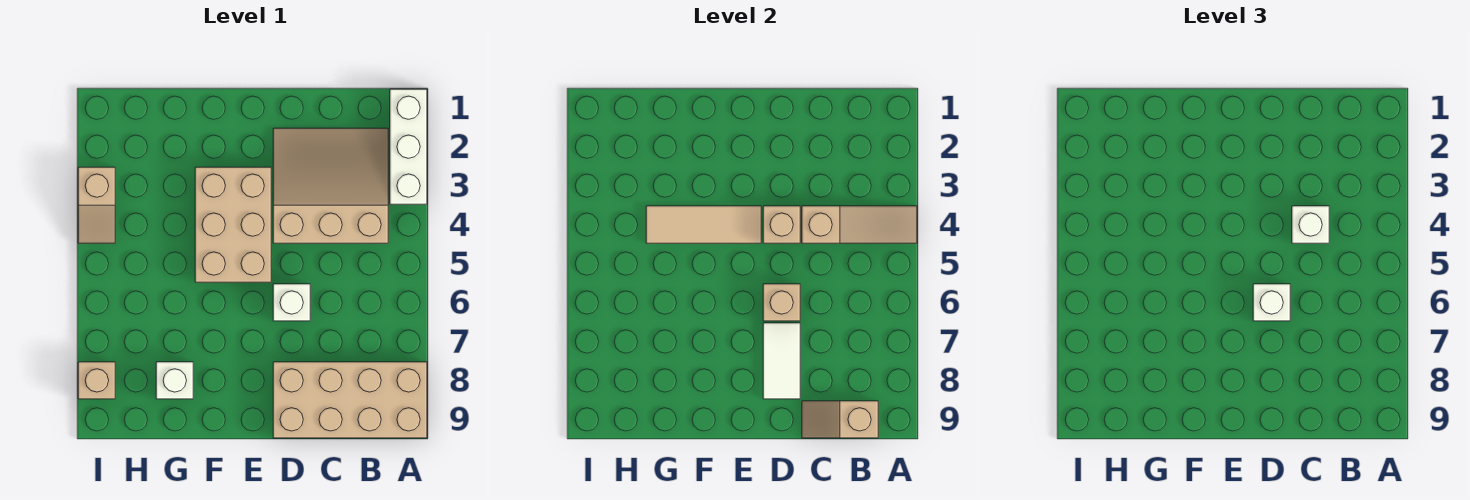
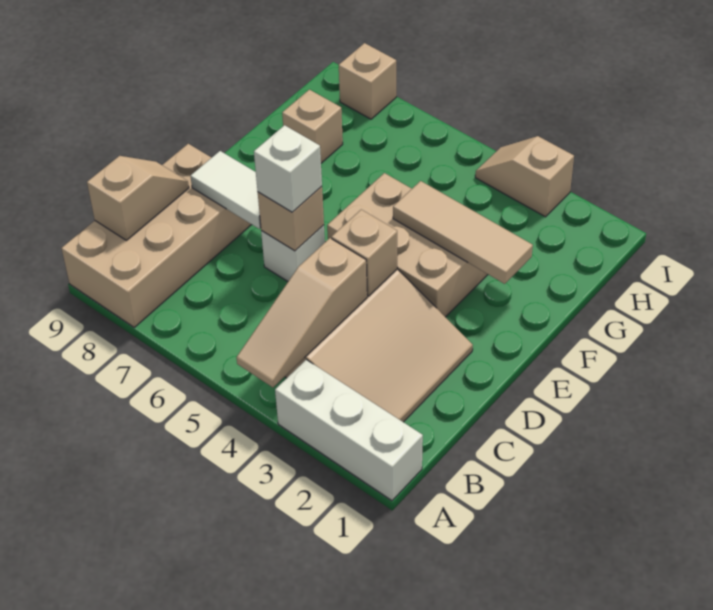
white 1x1 brick [1292,206,1329,243] -> none
tan 1x3 tile [646,206,761,243] -> tan 1x3 tile turned to [393,181,533,284]
white 1x1 brick [156,362,193,399] -> tan 1x1 brick [282,90,343,163]

